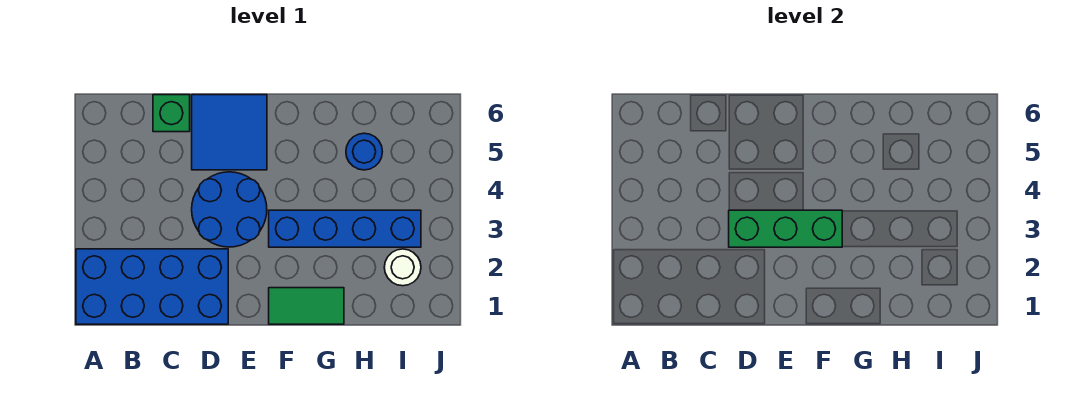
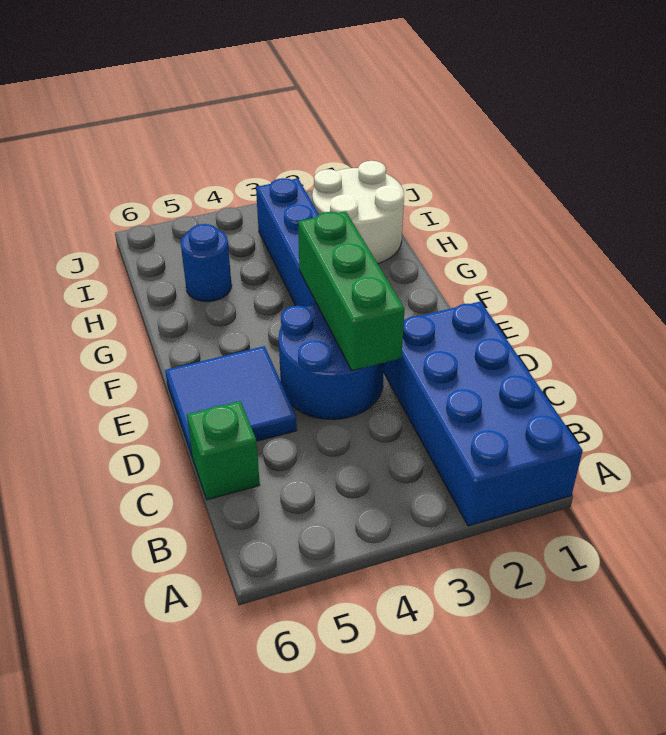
green 1x2 tile [269,288,344,324] -> none
white 1x1 round brick [384,249,421,286] -> white 2x2 round brick [312,161,404,264]

